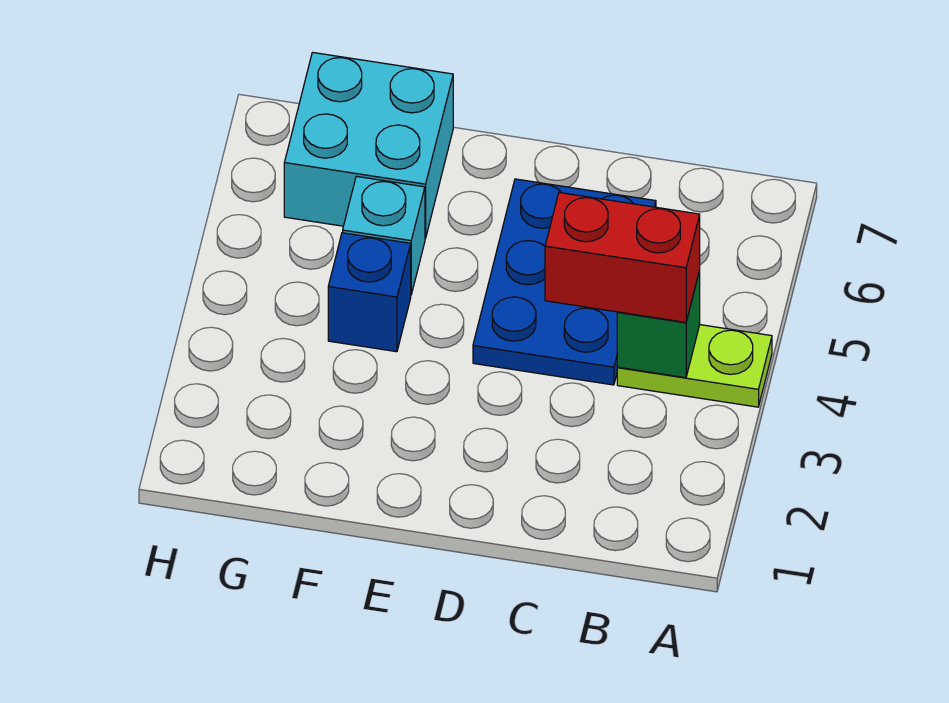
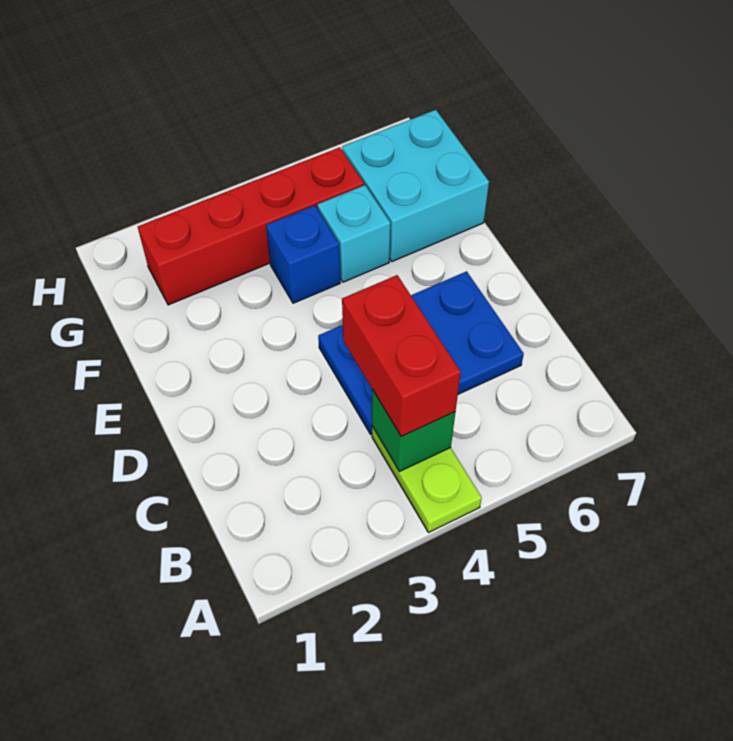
none -> red 1x4 brick [138,147,364,305]

